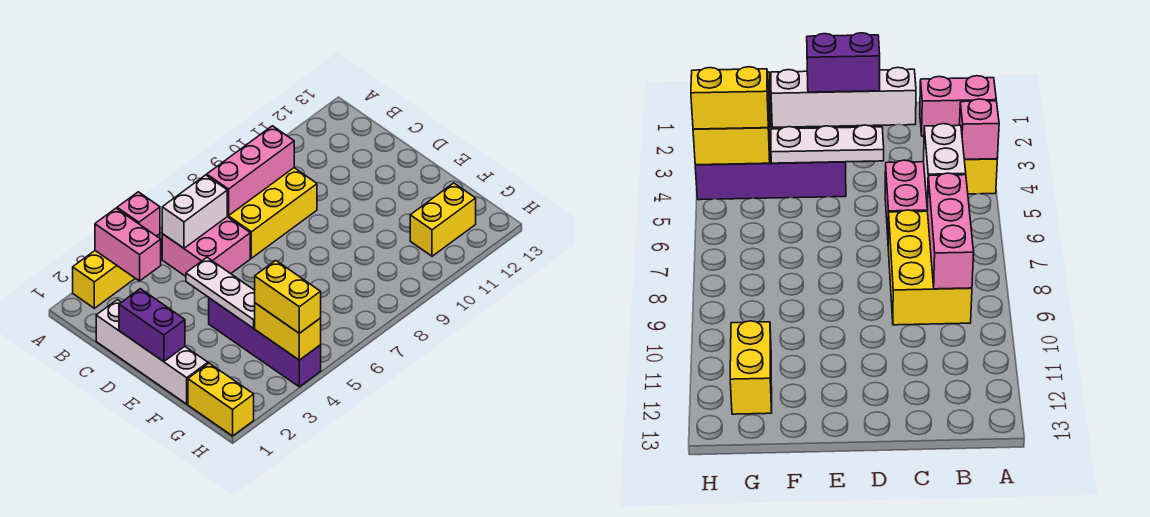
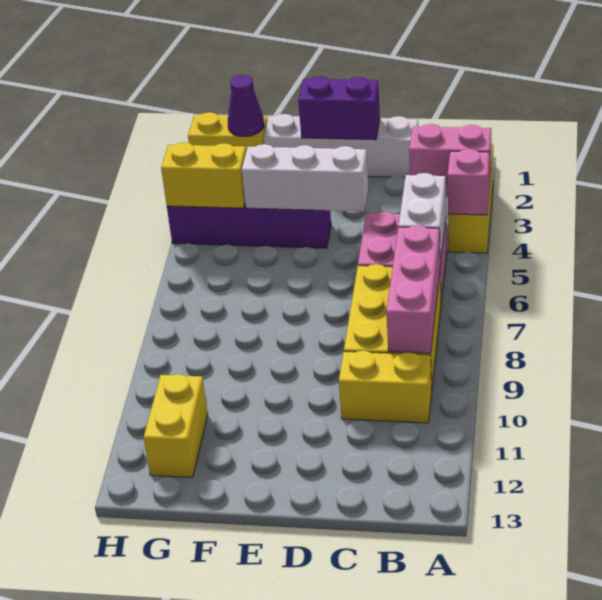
white 1x3 plate [186,258,255,328] -> white 1x3 brick [242,144,368,212]
none -> purple 1x1 cone [228,75,264,137]
yellow 1x2 brick [255,260,321,333] -> yellow 1x2 brick moved to [339,351,432,423]

